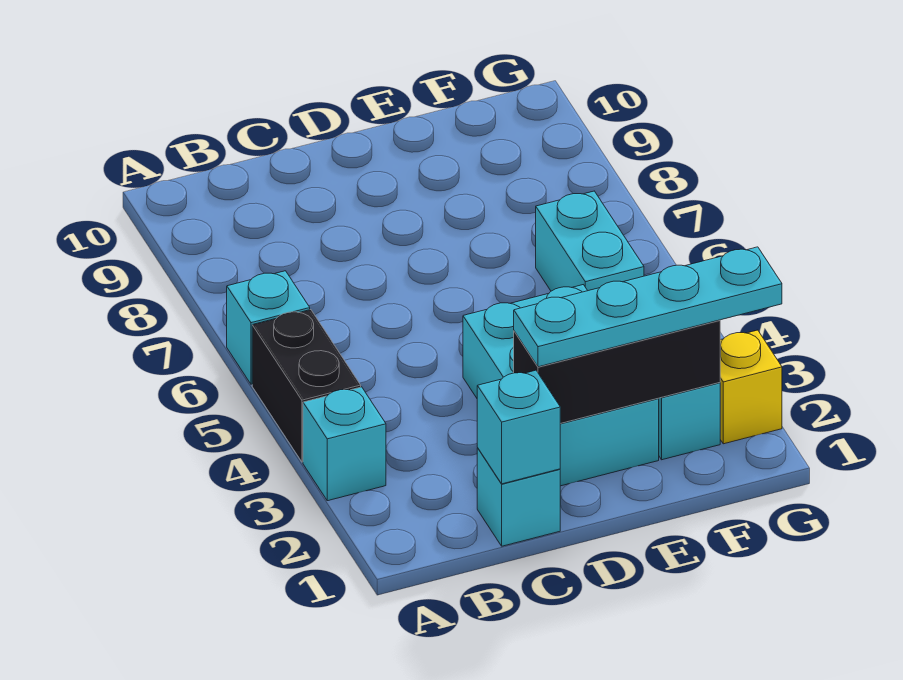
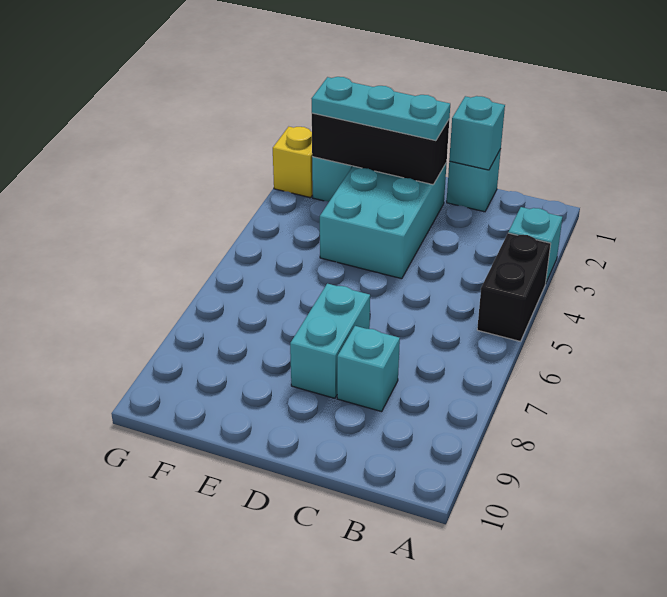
cyan 1x1 brick [227,271,310,384] -> cyan 1x1 brick moved to [337,326,400,412]
cyan 1x4 plate [514,247,782,367] -> cyan 1x3 plate [311,77,450,141]
cyan 1x2 brick [536,191,644,291] -> cyan 1x2 brick moved to [290,284,370,398]

